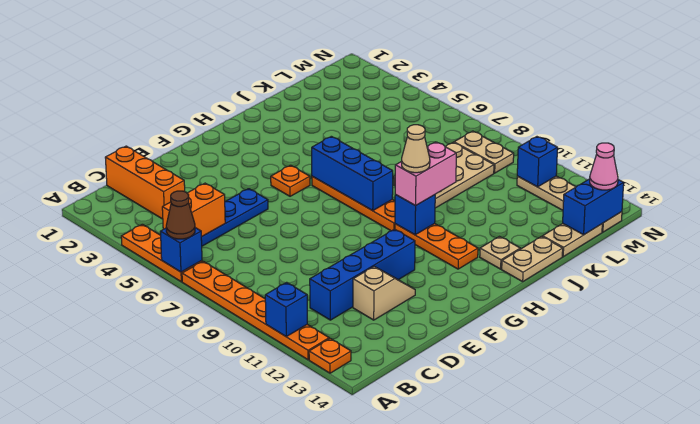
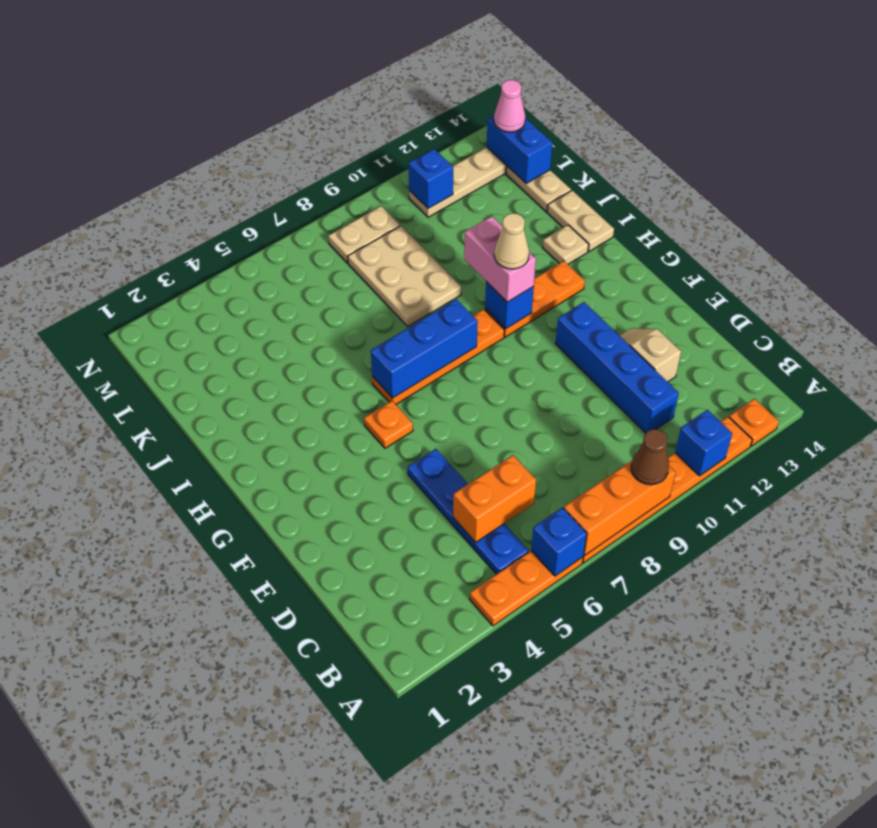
brown 1x1 cone [166,191,195,239] -> brown 1x1 cone moved to [631,429,669,485]
orange 1x2 brick [162,183,225,237] -> orange 1x2 brick turned to [453,455,536,543]
orange 1x3 brick [105,146,185,219] -> orange 1x3 brick moved to [564,461,676,555]

